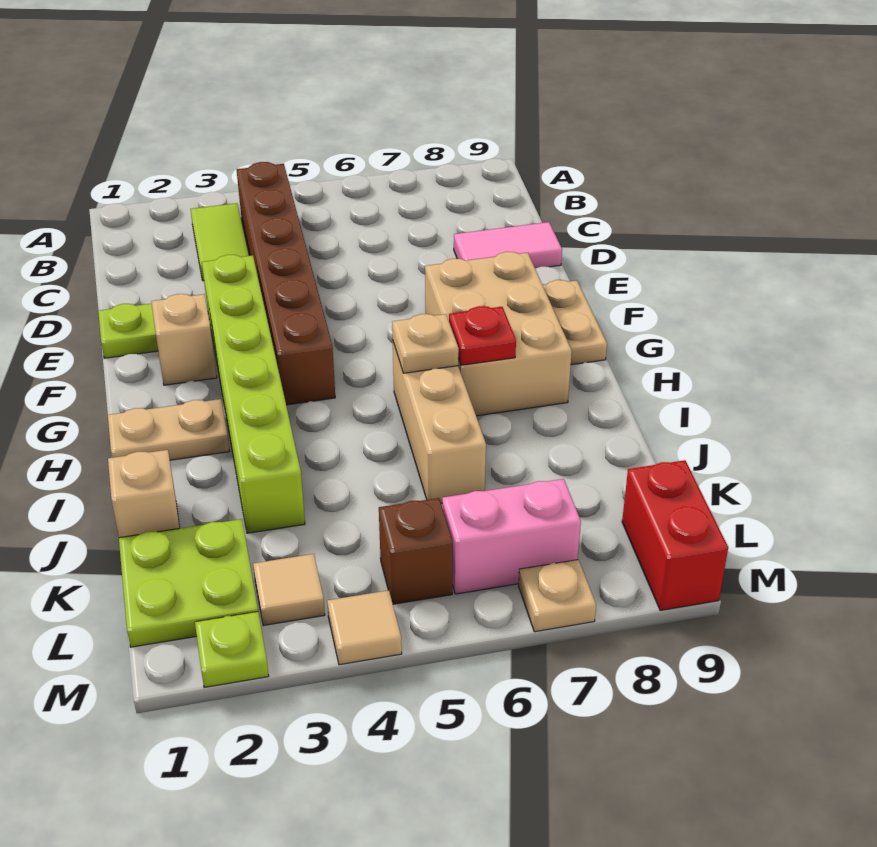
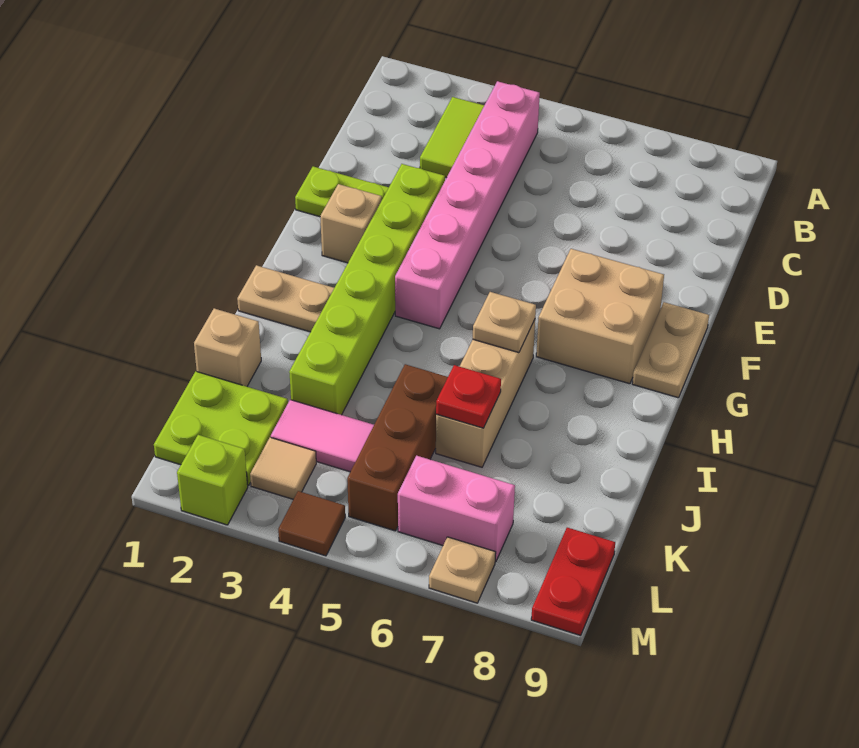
brown 1x6 brick [237,162,335,405] -> pink 1x6 brick [395,81,540,329]
pink 1x2 tile [454,222,562,268] -> pink 1x2 tile moved to [271,400,374,472]
tan 2x3 brick [425,252,572,416] -> tan 2x2 brick [536,249,664,384]
red 1x1 plate [449,306,516,365] -> red 1x1 plate moved to [436,365,501,428]
brown 1x1 brick [379,498,453,604] -> brown 1x3 brick [347,364,448,531]
red 1x2 brick [622,460,728,610] -> red 1x2 plate [531,528,615,635]
lime 1x1 plate [195,612,269,688] -> lime 1x1 brick [177,435,248,525]
tan 1x1 tile [327,590,402,665] -> brown 1x1 tile [278,491,345,556]

